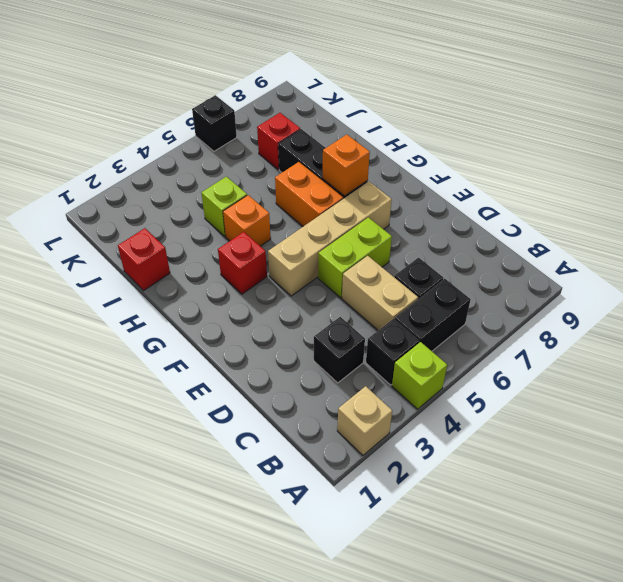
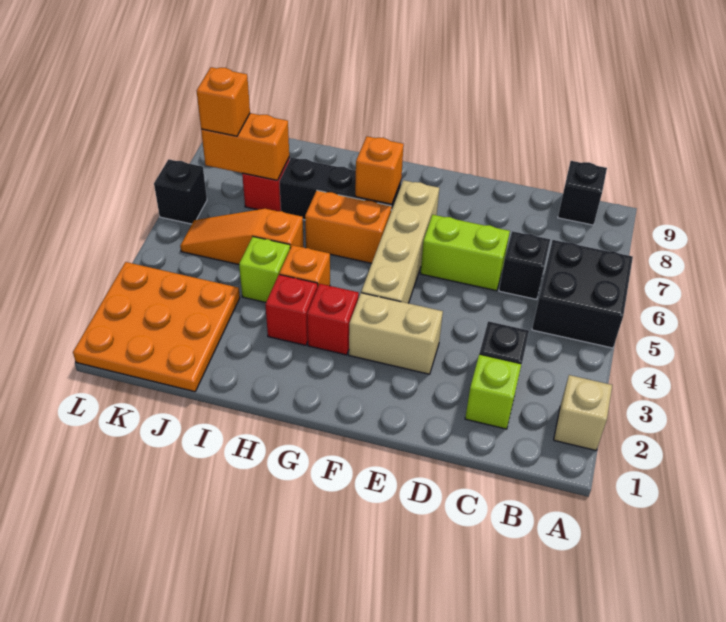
lime 1x1 brick [392,342,447,409] -> lime 1x1 brick moved to [465,354,521,429]
black 1x1 brick [366,319,419,385] -> black 1x1 brick moved to [558,161,607,225]
black 1x2 brick [394,279,471,351] -> black 2x2 brick [532,240,633,348]
tan 1x2 brick [342,256,418,330] -> tan 1x2 brick moved to [349,293,443,374]
lime 1x2 brick [318,217,392,298] -> lime 1x2 brick turned to [420,215,510,291]
red 1x1 brick [118,228,170,290] -> red 1x1 brick moved to [265,275,318,345]
none -> orange 1x3 slope [180,209,304,265]
none -> orange 3x3 plate [73,262,240,392]
none -> orange 1x2 brick [201,113,289,180]
none -> orange 1x1 brick [197,67,250,136]

